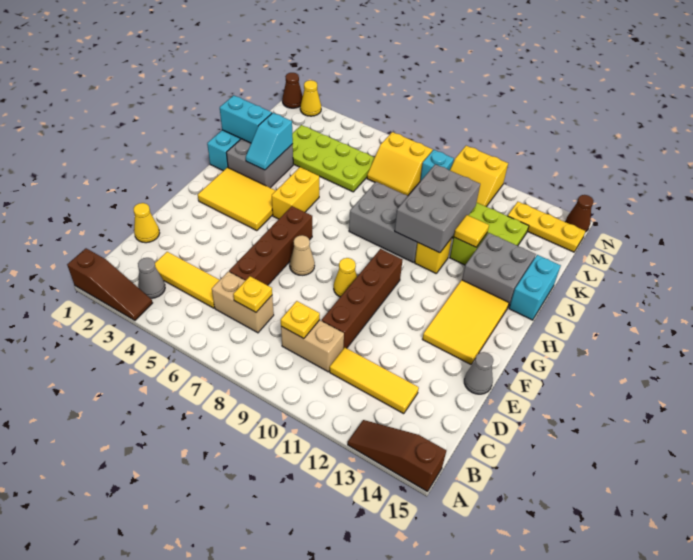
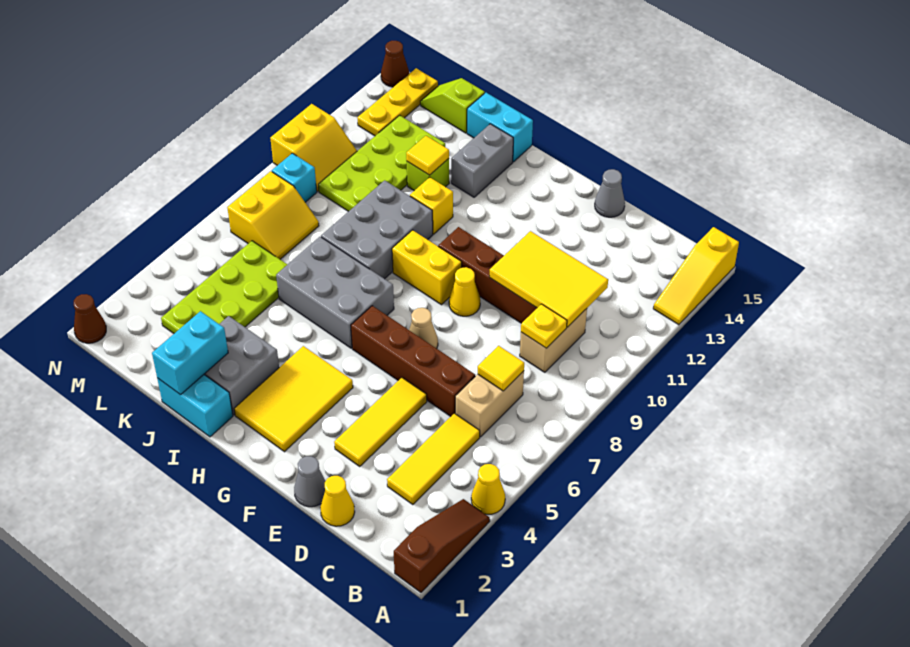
brown 1x3 slope [348,420,446,491] -> yellow 1x3 slope [653,227,739,325]
grey 1x1 cone [138,258,165,298] -> grey 1x1 cone moved to [294,456,325,507]
yellow 1x1 plate [233,276,272,312] -> yellow 1x1 tile [478,346,524,391]
yellow 1x3 tile [330,348,419,414] -> yellow 1x3 tile moved to [334,378,427,466]
yellow 2x3 tile [422,280,509,364] -> yellow 2x3 tile moved to [489,231,608,327]
yellow 1x2 brick [272,167,319,219] -> yellow 1x2 brick moved to [392,230,462,305]
cyan 1x2 slope [246,113,293,170] -> none
grey 2x3 brick [395,164,480,253] -> grey 2x3 brick moved to [276,237,394,348]
grey 2x2 brick [462,233,536,307] -> grey 1x2 brick [451,124,513,197]
none -> lime 1x2 slope [420,78,485,133]
yellow 1x1 cone [300,80,321,116] -> yellow 1x1 cone moved to [471,464,505,515]

